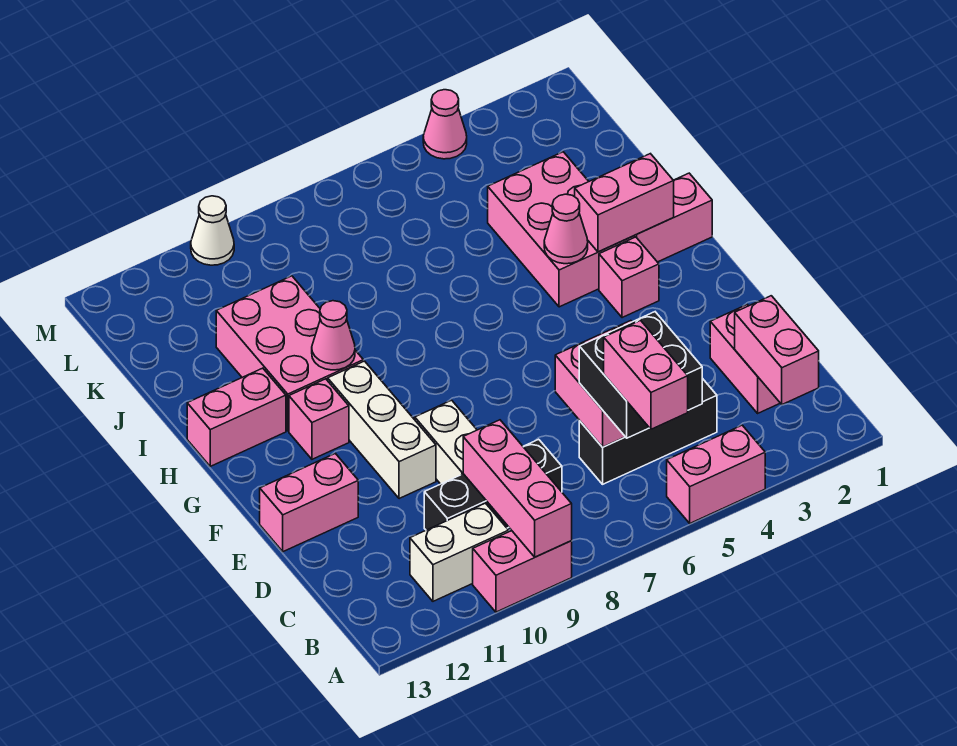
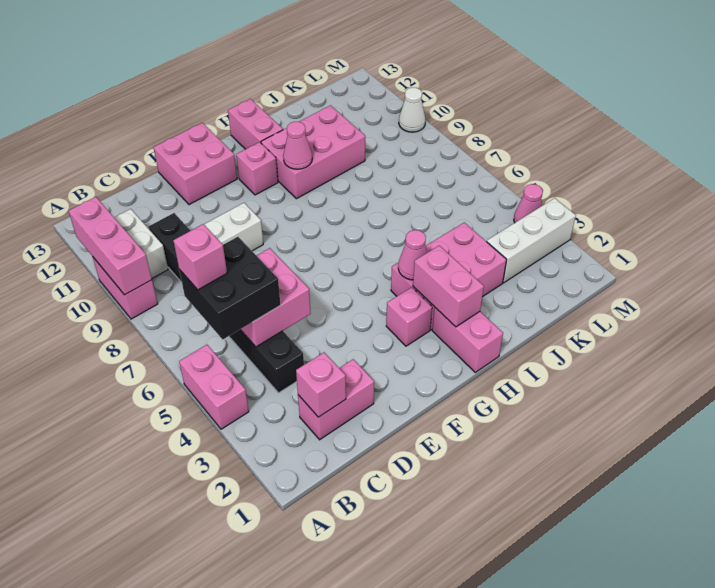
pink 1x2 brick [604,320,688,429] -> pink 1x1 brick [173,224,227,290]
pink 1x3 brick [463,420,572,557] -> pink 1x3 brick turned to [69,197,152,295]
pink 1x2 brick [735,296,819,404] -> pink 1x1 brick [296,352,346,417]
white 1x3 brick [328,361,436,499] -> white 1x3 brick moved to [487,198,576,283]
pink 1x2 brick [260,453,358,552] -> pink 2x2 brick [154,123,237,205]

